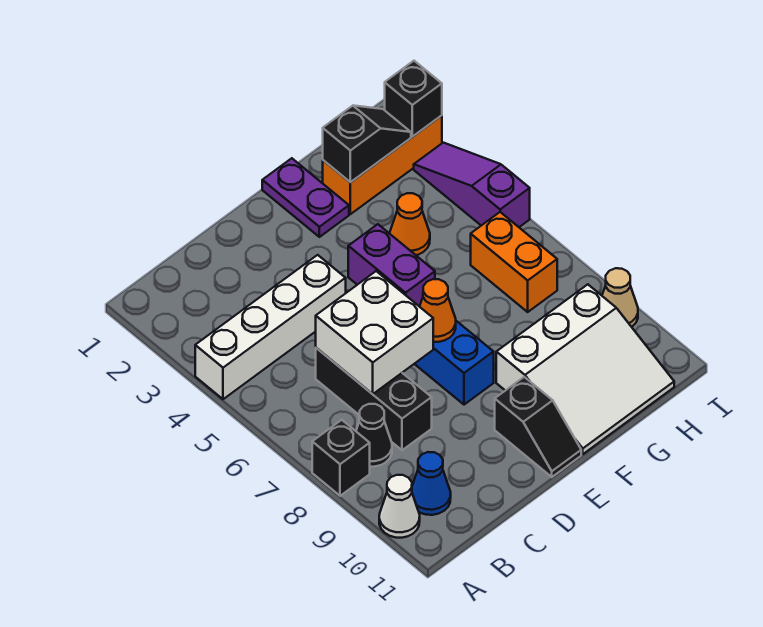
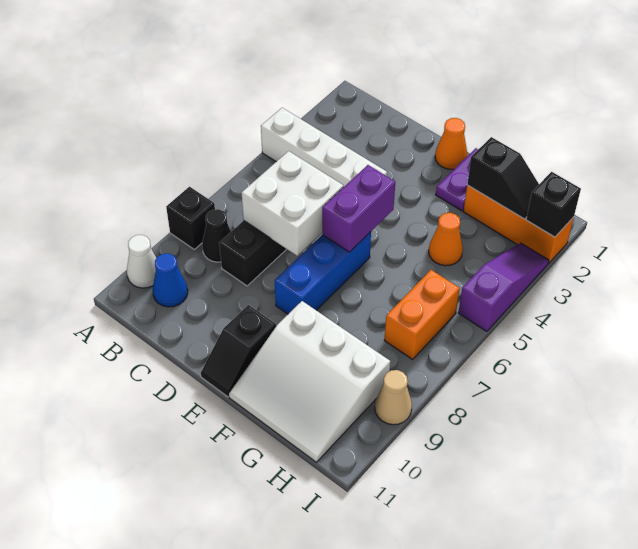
orange 1x1 cone [420,279,456,342] -> orange 1x1 cone moved to [435,118,467,169]

